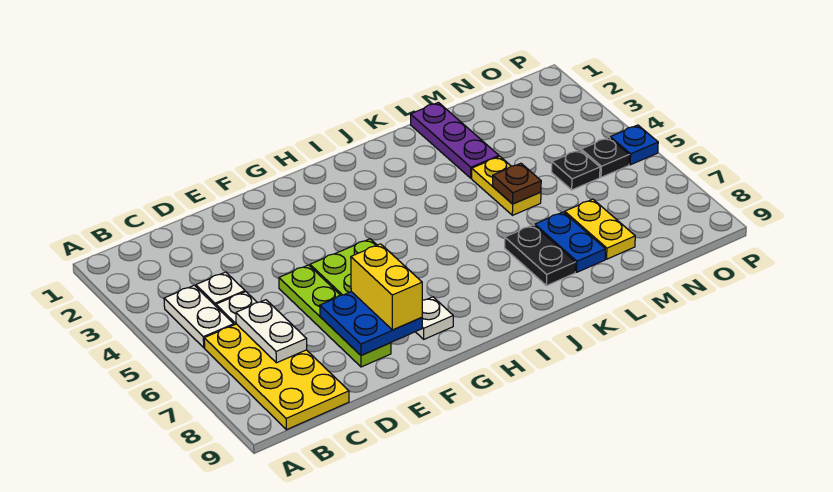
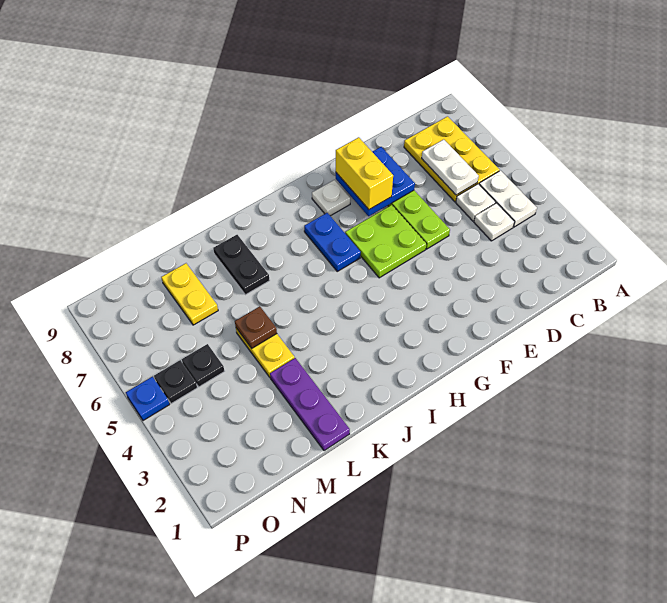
yellow 2x4 plate [204,324,349,430] -> yellow 2x3 plate [404,116,499,202]
blue 1x2 plate [535,212,605,272] -> blue 1x2 plate moved to [304,213,361,271]

